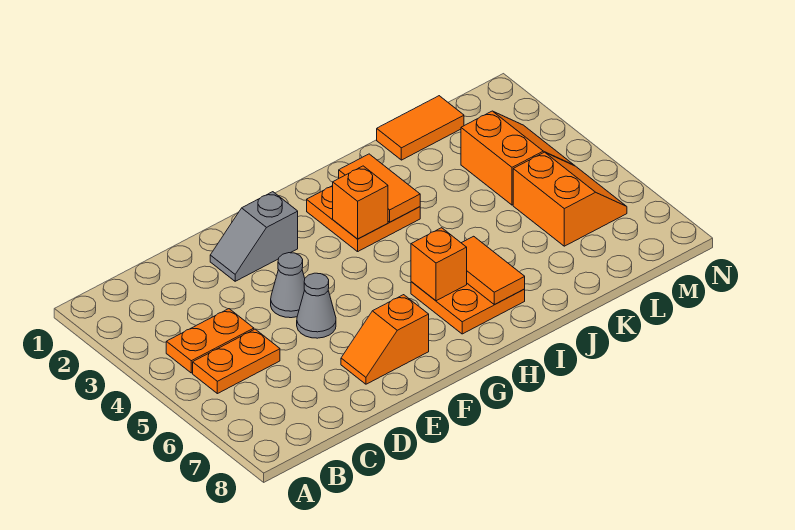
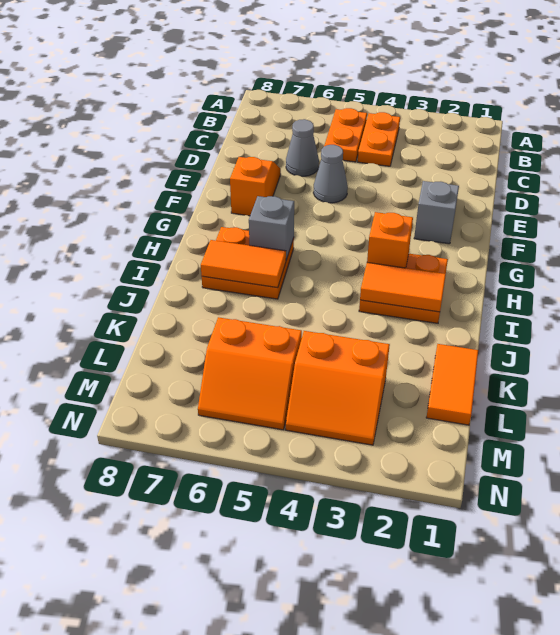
grey 1x1 cone [271,253,305,318] -> grey 1x1 cone moved to [286,119,319,176]
orange 1x1 brick [411,228,467,301] -> grey 1x1 brick [249,196,294,260]

